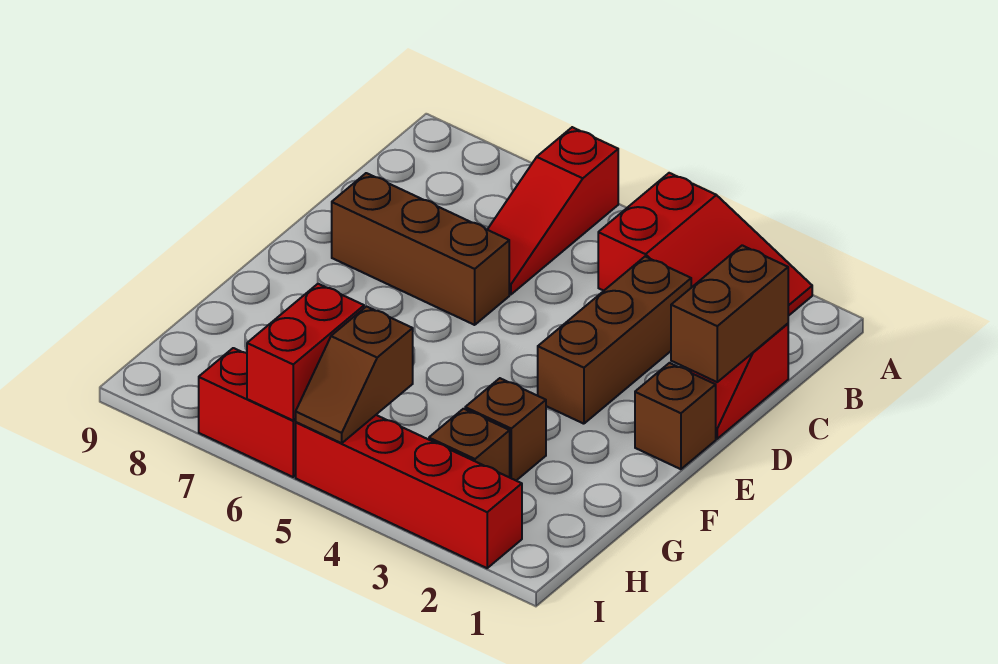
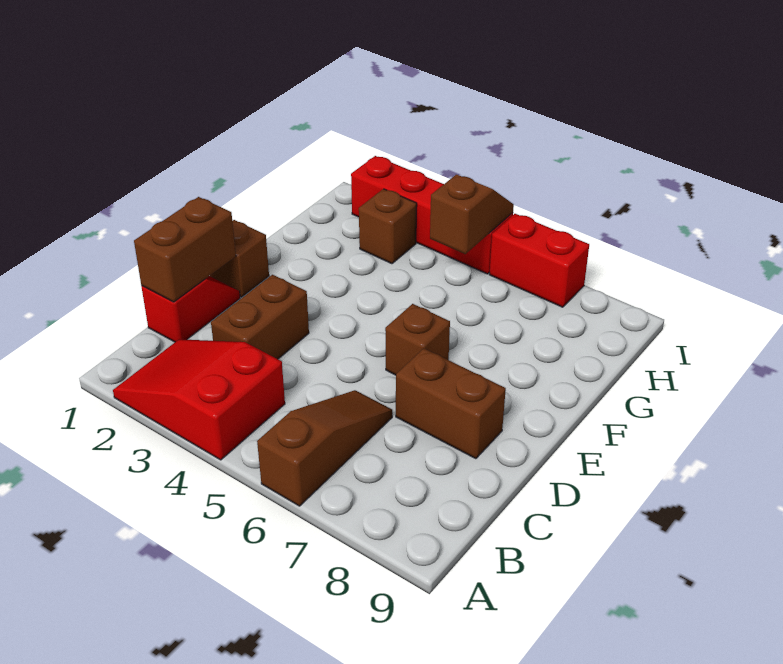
red 1x3 slope [487,127,618,294] -> brown 1x3 slope [257,390,392,506]
brown 1x3 brick [538,257,691,424] -> brown 1x2 brick [211,275,309,359]
brown 1x3 brick [332,173,509,325] -> brown 1x2 brick [396,349,506,459]
brown 1x1 brick [465,378,546,480] -> brown 1x1 brick moved to [385,304,450,375]
red 1x2 brick [247,284,364,420] -> none

